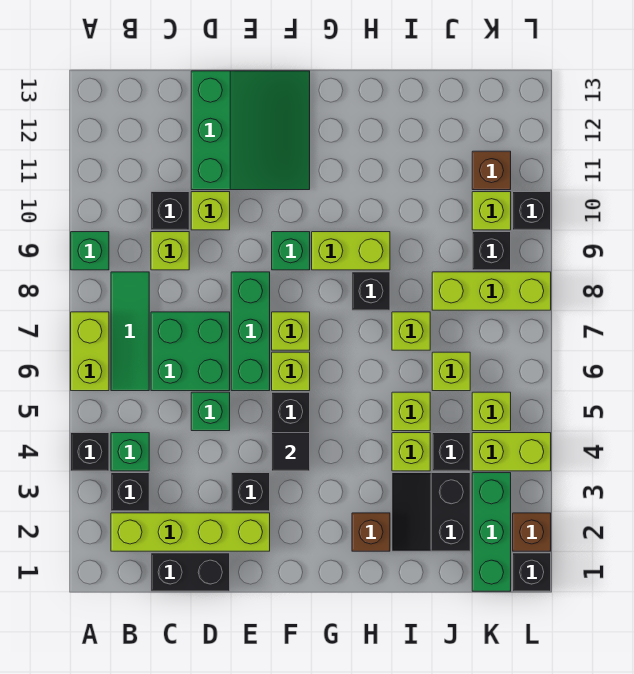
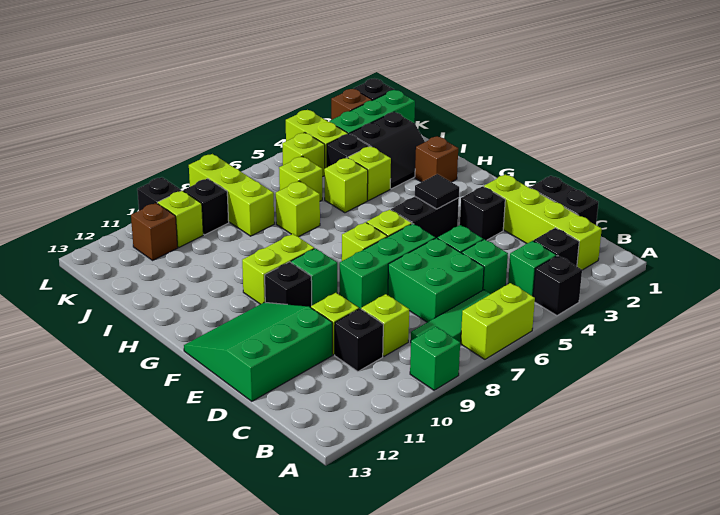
none -> green 1x1 brick [462,239,508,294]
lime 1x2 brick [312,232,390,270] -> lime 1x2 brick turned to [242,234,314,304]
black 1x1 brick [352,272,390,310] -> black 1x1 brick moved to [265,262,312,308]

